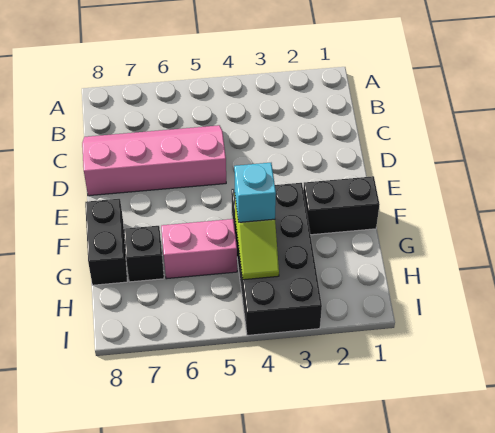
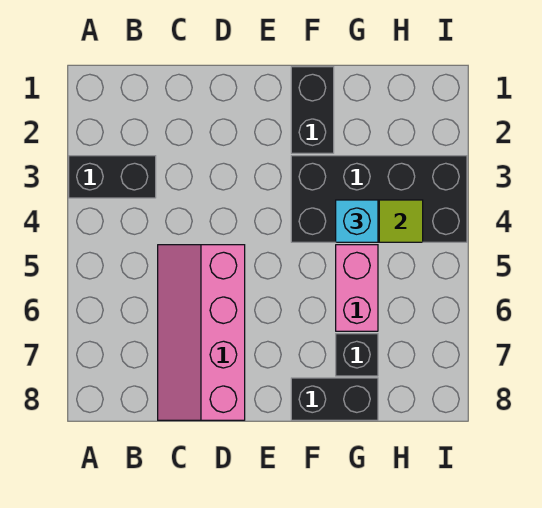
none -> black 1x2 brick [69,156,156,198]

